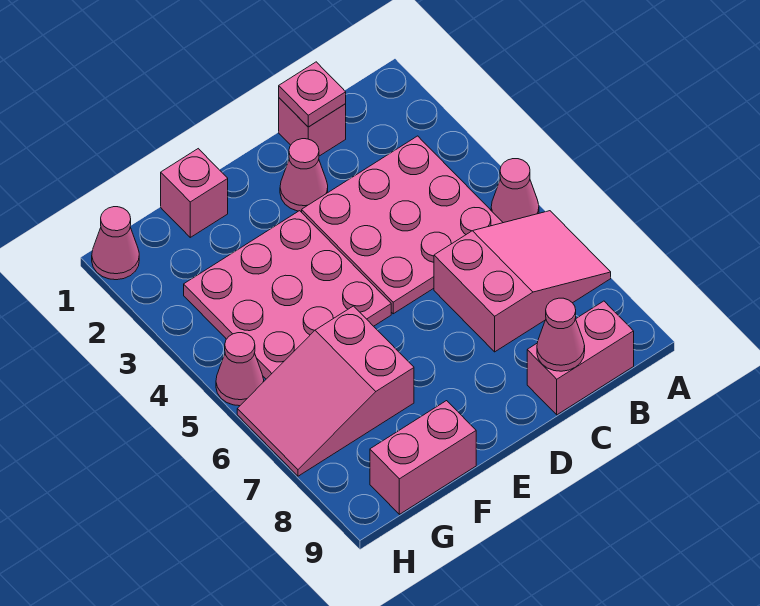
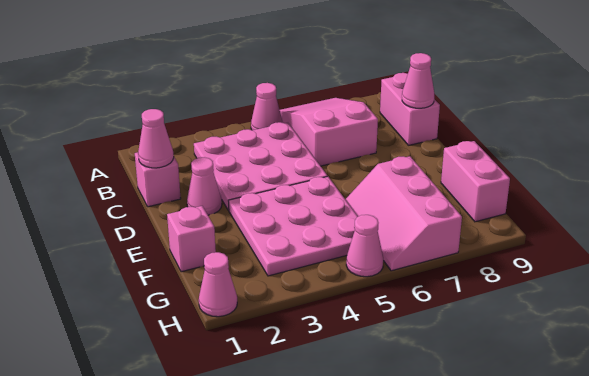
pink 1x1 plate [279,62,346,127] -> pink 1x1 cone [138,109,174,168]
pink 2x3 slope [237,306,414,476] -> pink 2x3 slope turned to [345,156,462,271]

